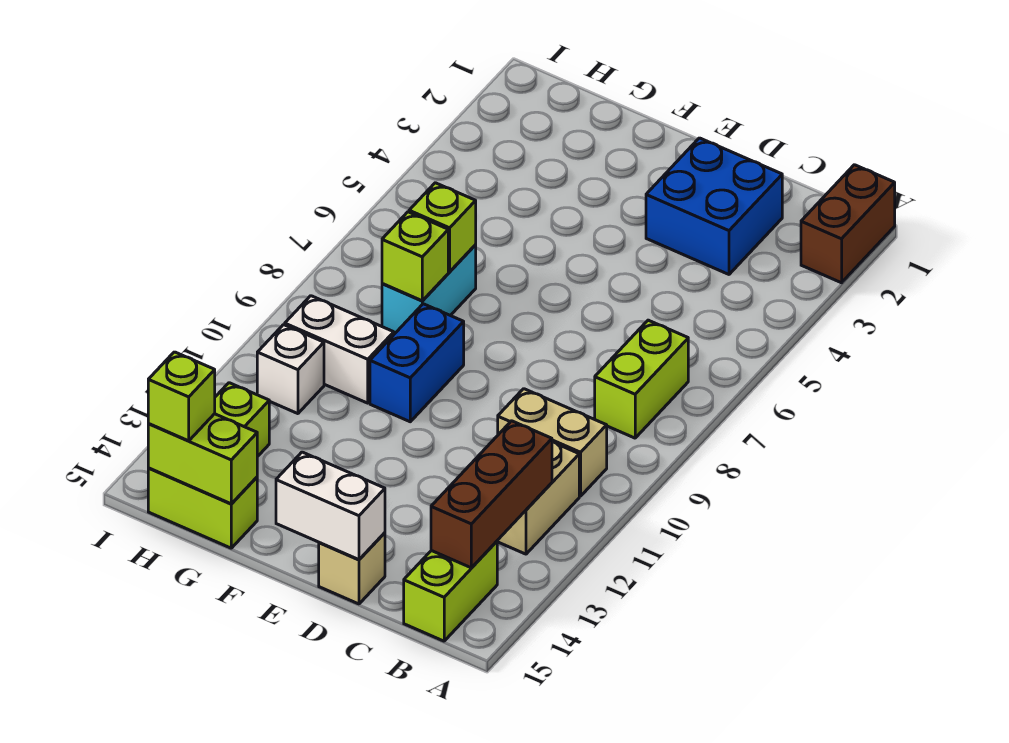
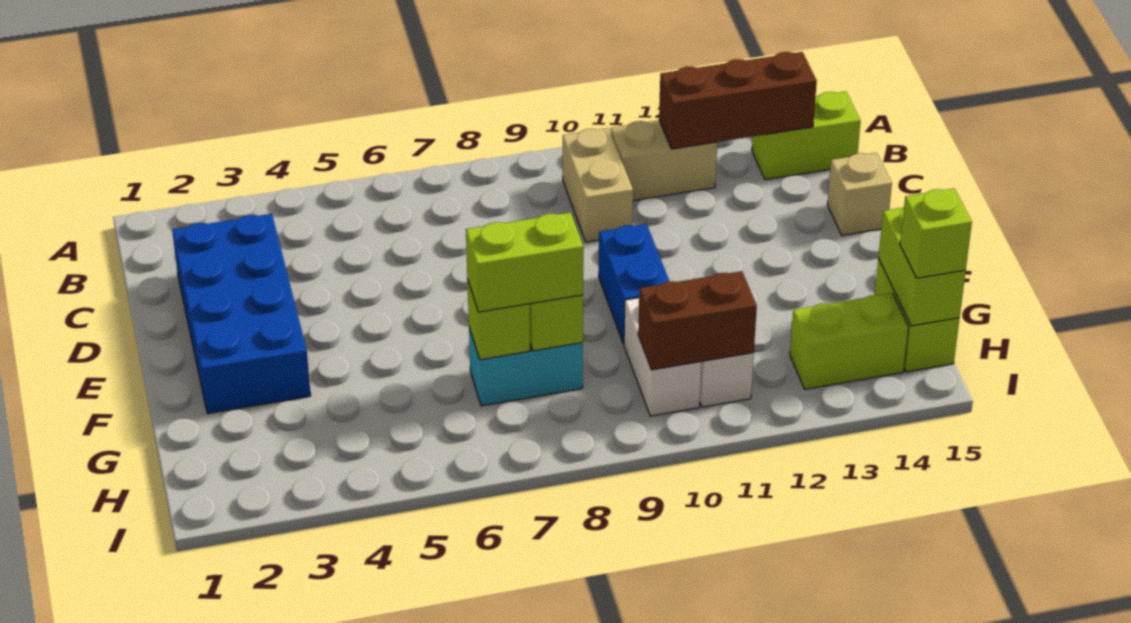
brown 1x2 brick [801,165,895,283] -> brown 1x2 brick moved to [638,271,757,370]
lime 1x2 brick [595,320,688,438] -> lime 1x2 brick moved to [466,212,583,312]
blue 2x2 brick [646,138,782,274] -> blue 2x4 brick [172,214,311,414]
white 1x2 brick [276,452,385,560] -> none
blue 1x2 brick [370,304,464,422] -> blue 1x2 brick turned to [599,224,670,344]

